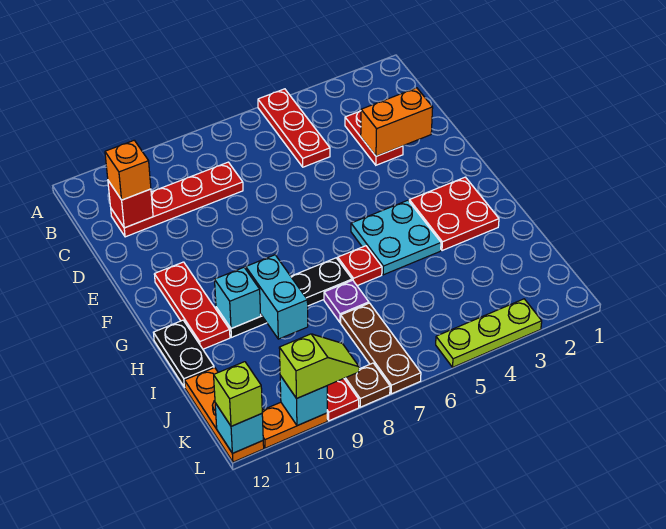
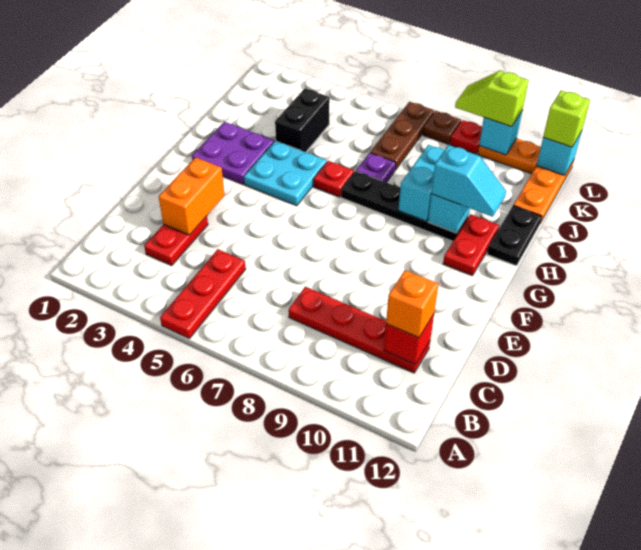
orange 1x2 brick [361,88,433,156] -> orange 1x2 brick turned to [159,157,225,235]
red 1x3 plate [154,262,230,349] -> red 1x2 plate [443,214,499,276]
red 2x2 plate [409,177,499,251] -> purple 2x2 plate [192,122,274,184]
none -> cyan 1x2 slope [431,145,506,217]
none -> black 1x2 brick [275,88,330,152]
lime 1x3 plate [436,299,542,367] -> none

